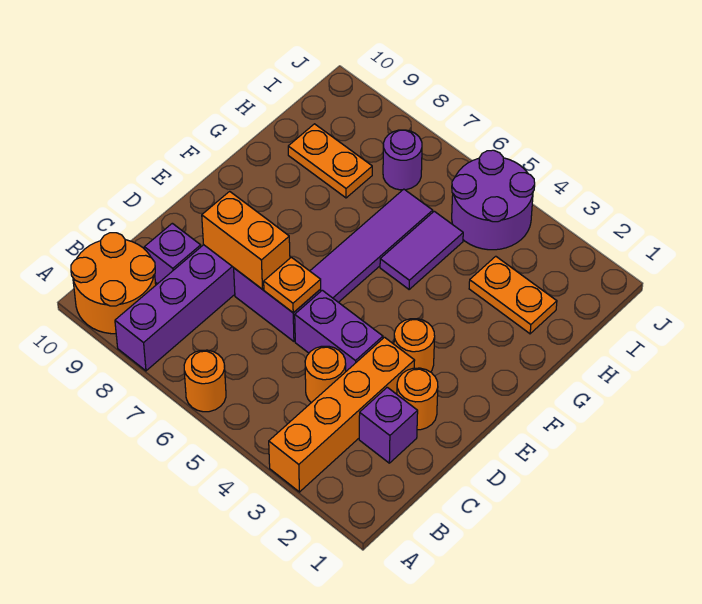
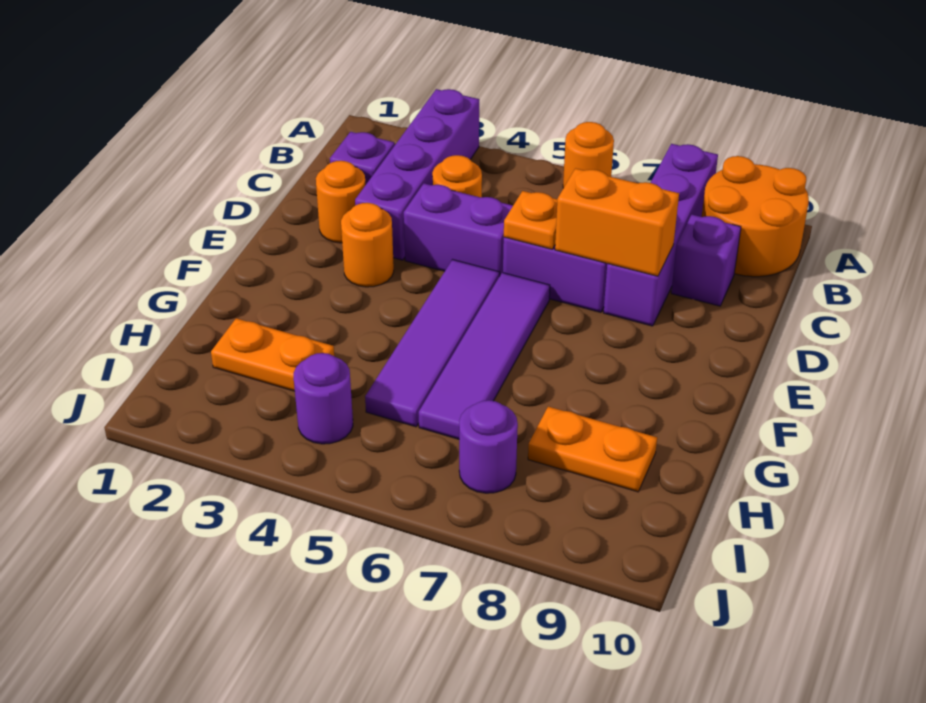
orange 1x4 brick [269,337,415,492] -> purple 1x4 brick [355,89,479,260]
purple 1x2 tile [380,211,463,289] -> purple 1x4 tile [365,260,500,427]
purple 2x2 round brick [452,150,535,250] -> purple 1x1 round brick [294,353,353,444]

